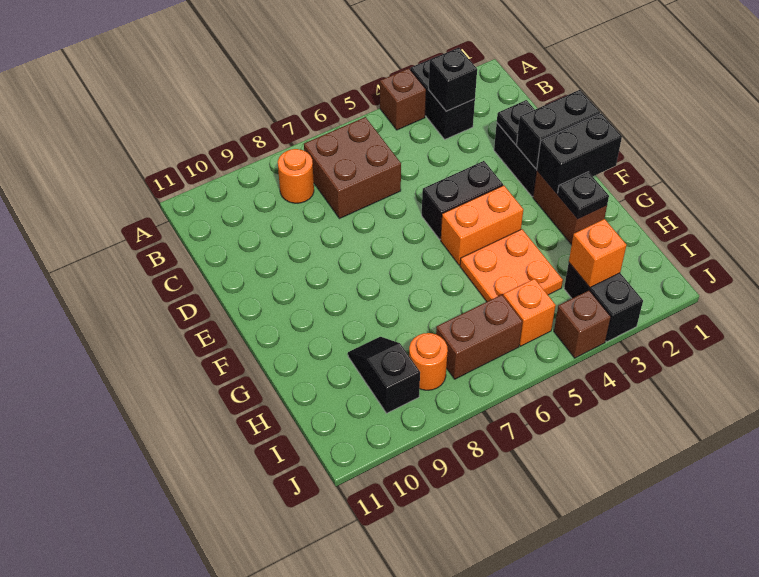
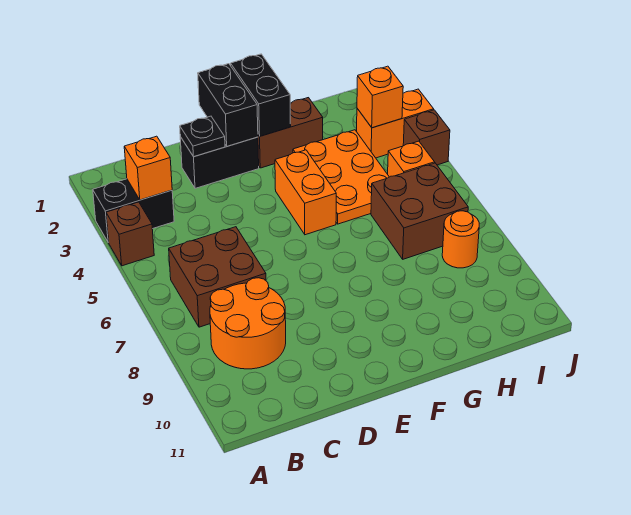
black 1x1 brick [428,48,477,111] -> orange 1x1 brick [124,136,172,200]
orange 1x1 round brick [278,149,314,203] -> orange 2x2 round brick [210,278,286,369]
black 1x2 brick [422,161,503,239] -> none
black 1x1 plate [557,172,609,219] -> none
orange 2x2 plate [460,229,563,302] -> orange 2x3 plate [293,130,389,224]
black 1x2 slope [348,337,420,413] -> none
black 1x2 brick [564,263,643,342] -> orange 1x2 brick [357,89,434,158]
brown 1x2 brick [436,295,523,379] -> brown 2x2 brick [371,163,468,259]

